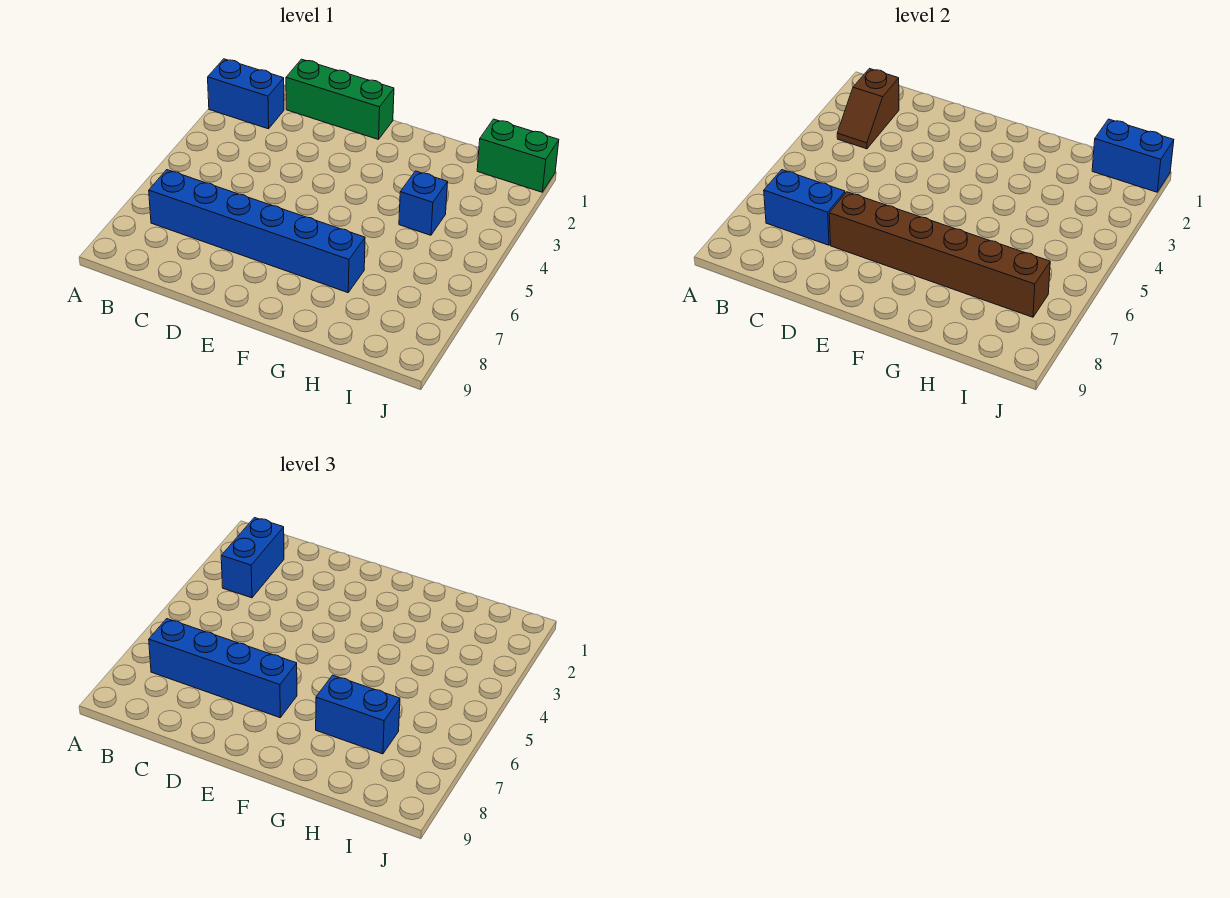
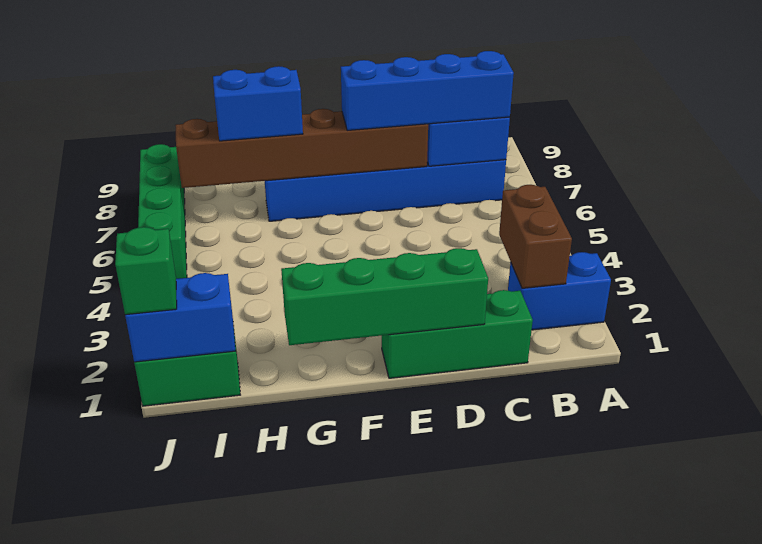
brown 1x2 slope [837,69,899,149] -> brown 1x2 brick [499,185,572,288]
blue 1x2 brick [221,518,284,598] -> none
none -> green 1x4 brick [281,248,488,345]
blue 1x1 brick [399,171,448,235] -> none
none -> green 1x1 brick [115,227,177,315]
none -> green 1x4 brick [138,144,187,279]

